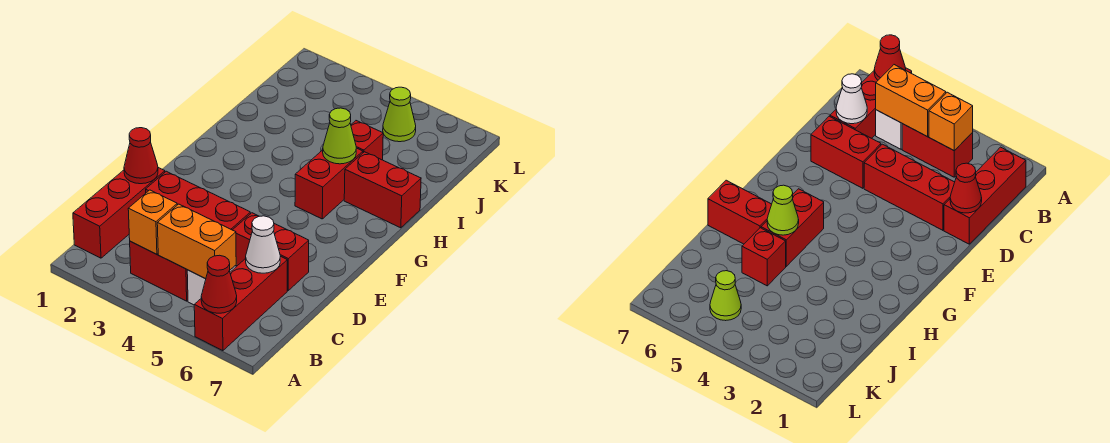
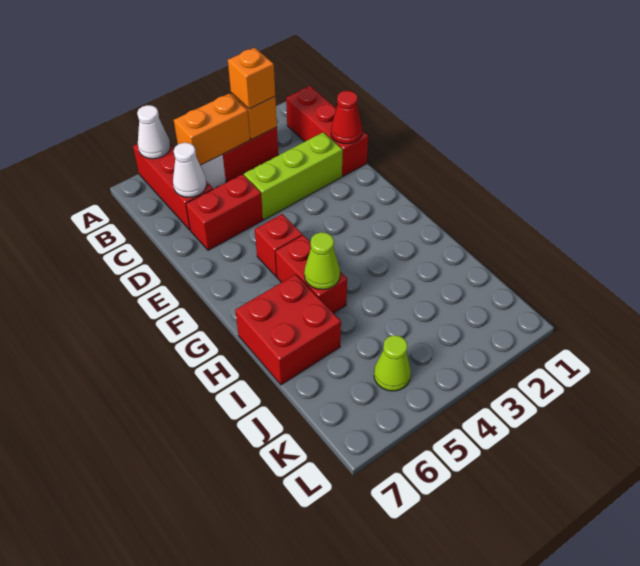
red 1x1 cone [201,255,237,313] -> white 1x1 cone [137,105,170,159]
none -> orange 1x1 brick [228,48,275,109]
red 1x3 brick [146,171,251,230] -> lime 1x3 brick [244,132,343,220]
red 1x2 brick [344,152,421,228] -> red 2x2 brick [235,274,341,385]
red 1x1 brick [351,121,383,160] -> red 1x1 brick moved to [255,214,302,277]

